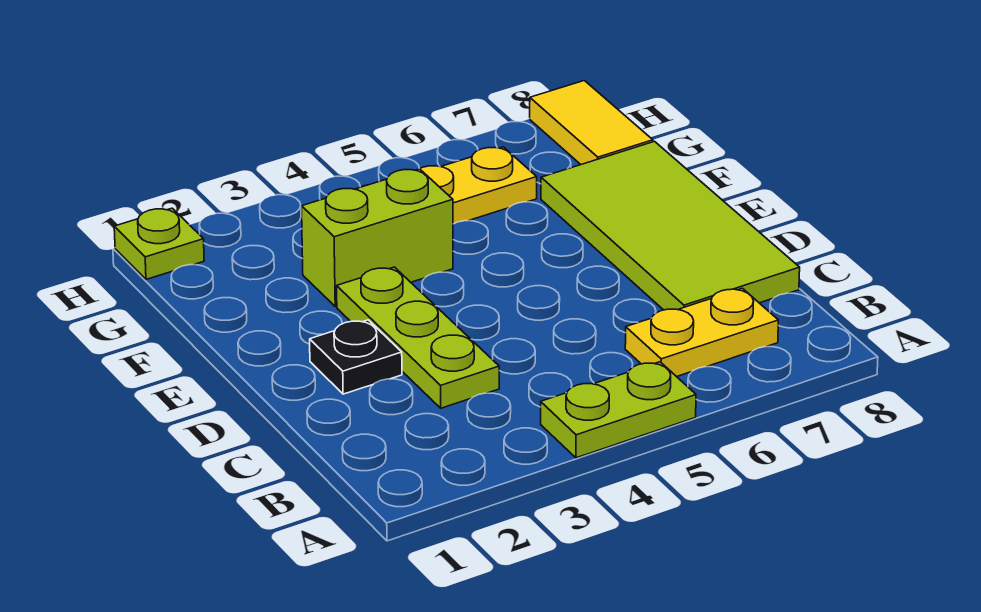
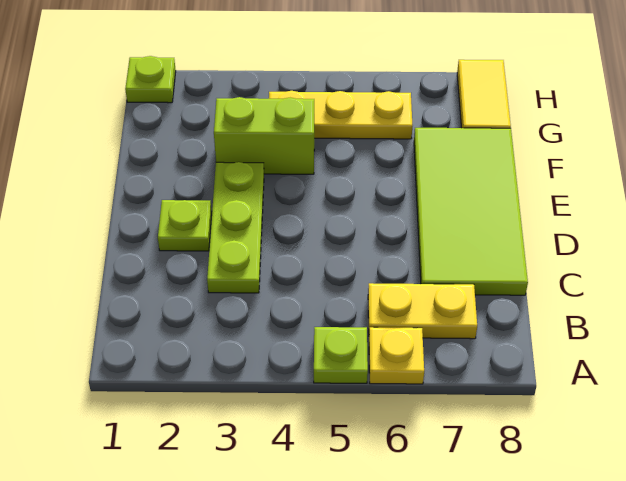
lime 1x2 plate [541,362,696,458] -> lime 1x1 plate [314,327,368,383]
none -> yellow 1x1 plate [369,327,424,384]
black 1x1 plate [310,320,402,394] -> lime 1x1 plate [158,200,212,251]

